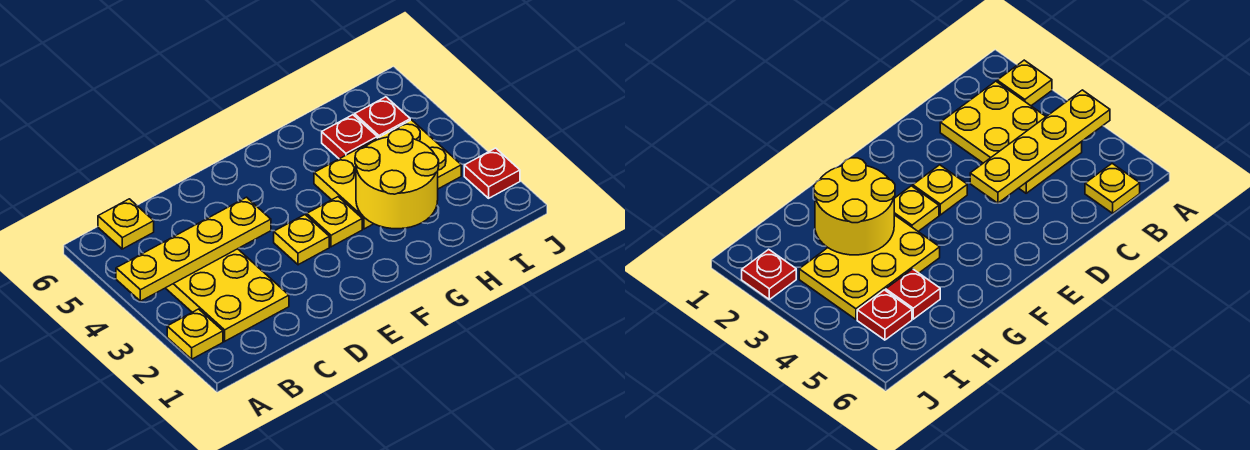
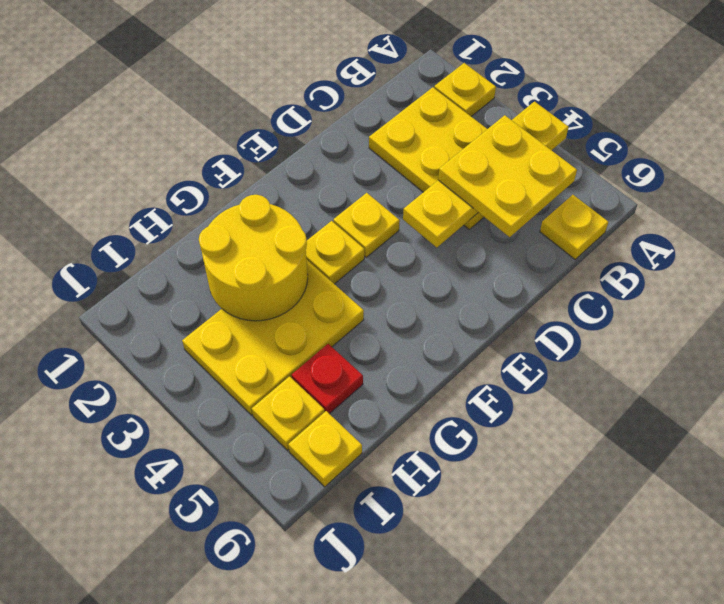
none -> yellow 2x2 plate [438,115,577,237]
red 1x1 plate [355,97,410,138] -> yellow 1x1 plate [252,377,324,450]
none -> yellow 1x1 plate [288,411,362,487]
red 1x1 plate [464,148,520,198] -> none

